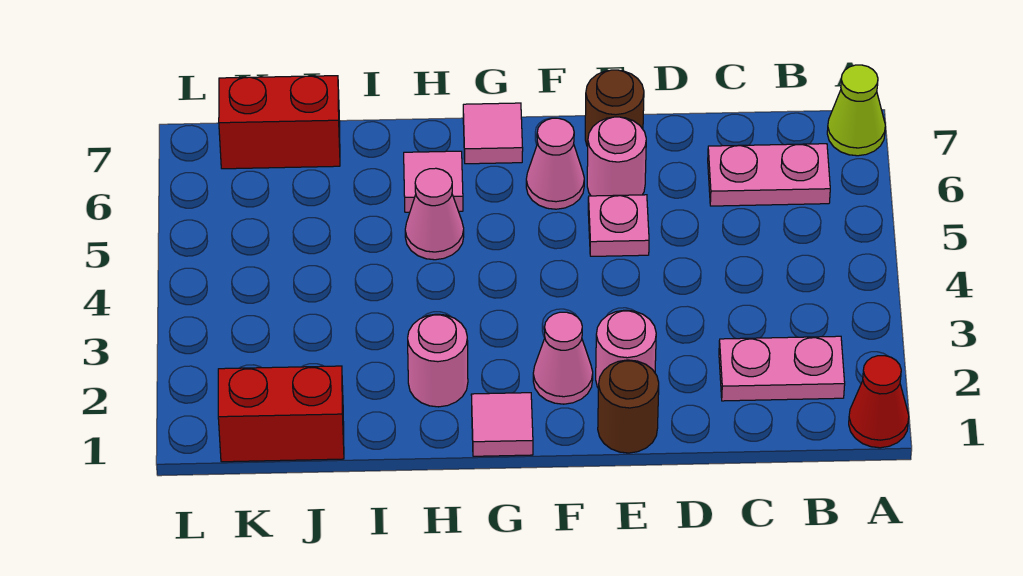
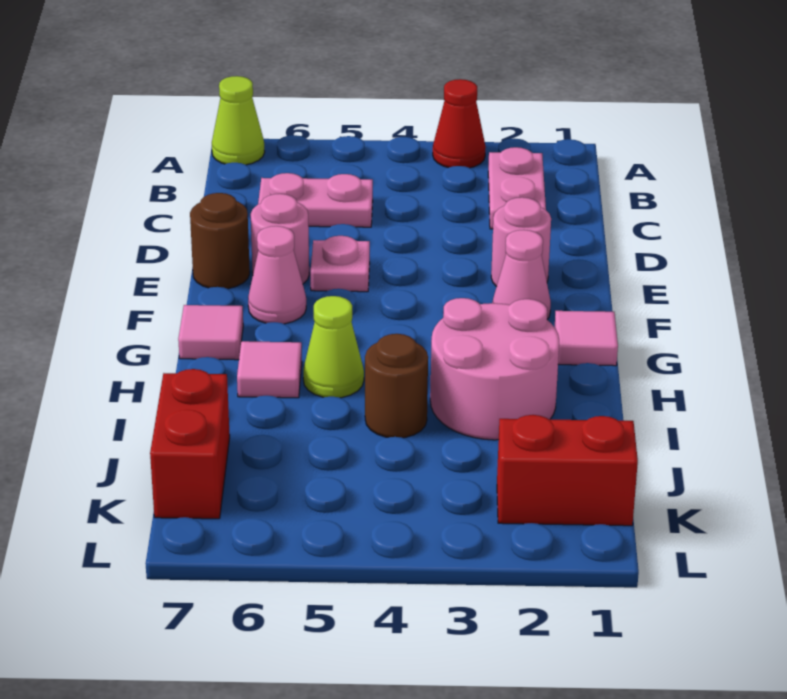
red 1x1 cone [849,356,909,448] -> red 1x1 cone moved to [433,79,486,168]
pink 1x2 plate [708,144,830,206] -> pink 1x2 plate turned to [258,173,373,227]
brown 1x1 round brick [598,360,659,453] -> brown 1x1 round brick moved to [365,334,428,438]
pink 1x1 round brick [408,314,468,407] -> pink 2x2 round brick [430,298,559,440]
pink 1x1 cone [405,168,464,260] -> lime 1x1 cone [303,296,364,398]
red 1x2 brick [218,366,344,462] -> red 1x2 brick turned to [497,415,638,526]

